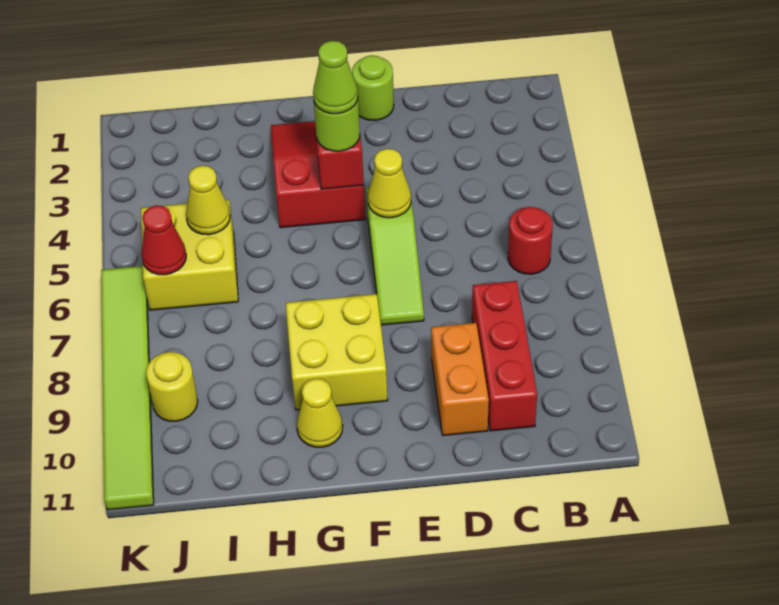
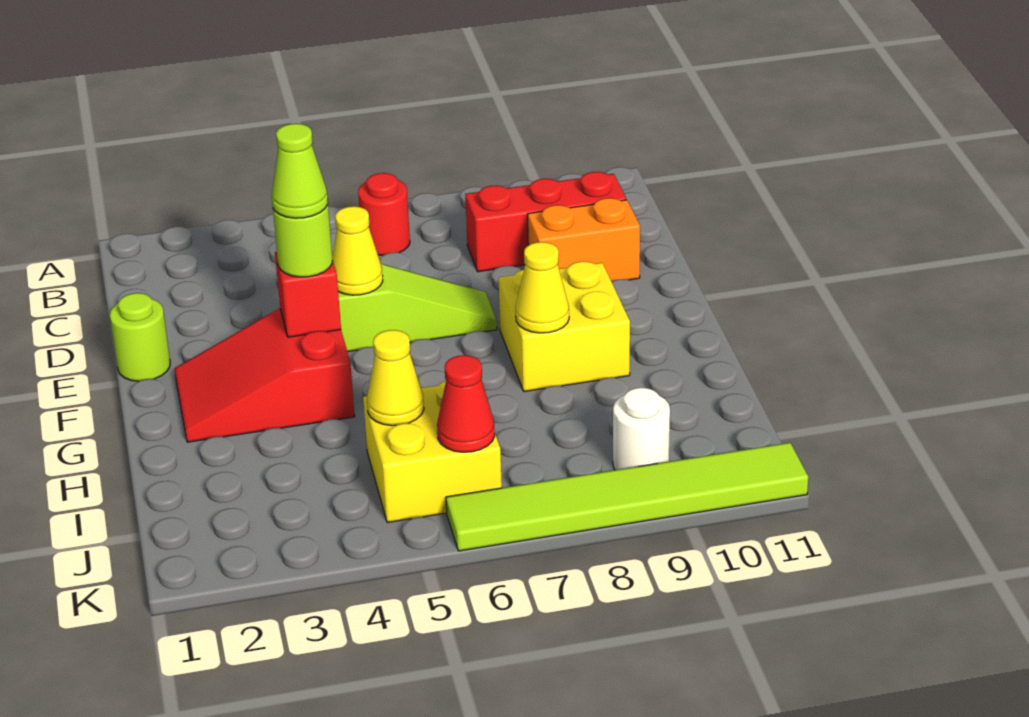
yellow 1x1 cone [297,379,343,447] -> yellow 1x1 cone moved to [515,242,569,333]
yellow 1x1 round brick [146,352,198,421] -> white 1x1 round brick [613,388,670,470]

